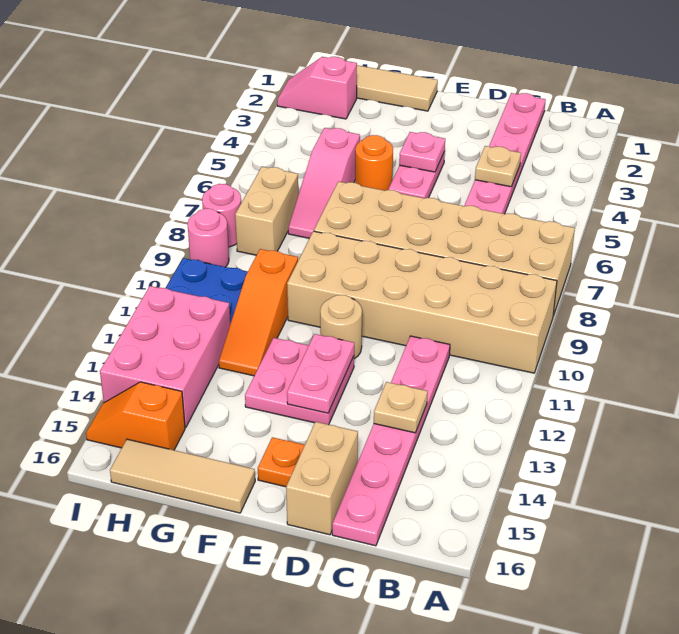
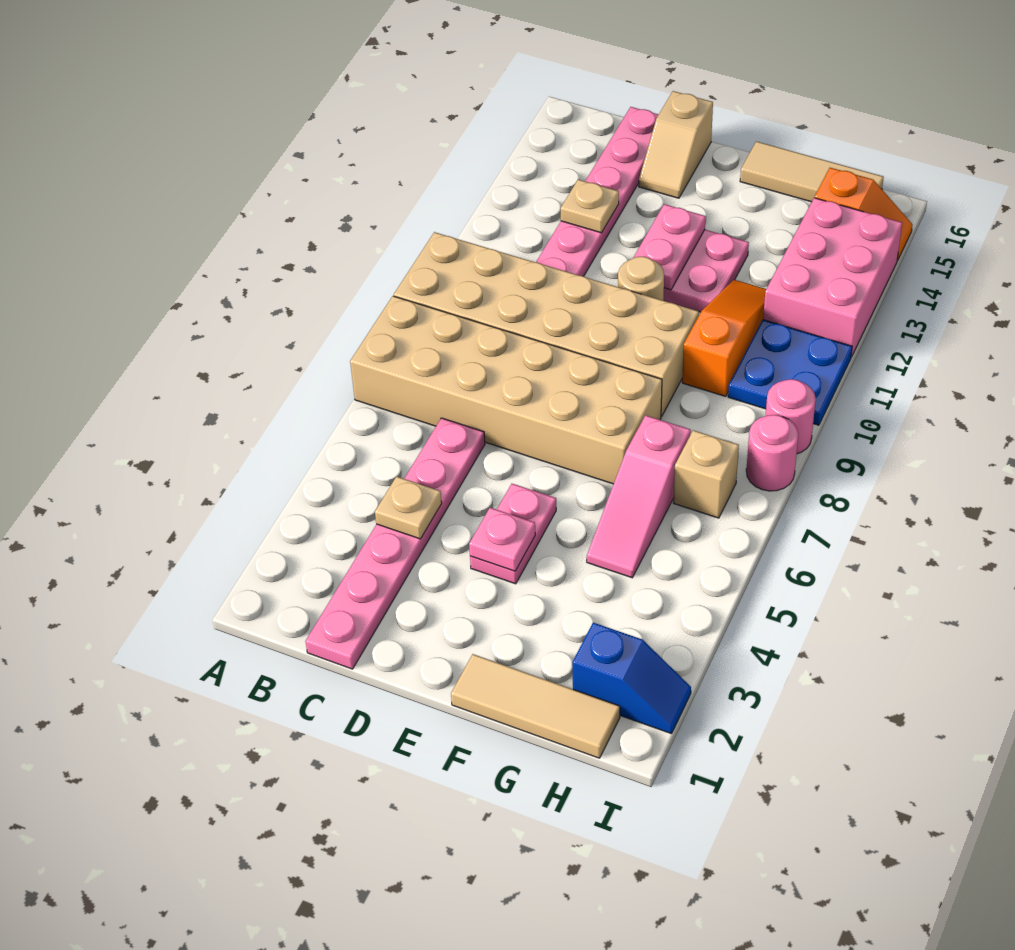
tan 1x2 brick [286,422,358,535] -> tan 1x2 slope [639,91,713,198]
orange 1x1 plate [258,437,305,487] -> none
orange 1x1 round brick [355,135,393,191] -> none
pink 1x3 slope [288,128,360,238] -> pink 1x3 slope turned to [587,415,691,578]
pink 1x2 slope [277,57,357,119] -> blue 1x2 slope [572,623,691,734]
tan 1x2 brick [235,167,298,255] -> tan 1x1 brick [673,430,739,518]

